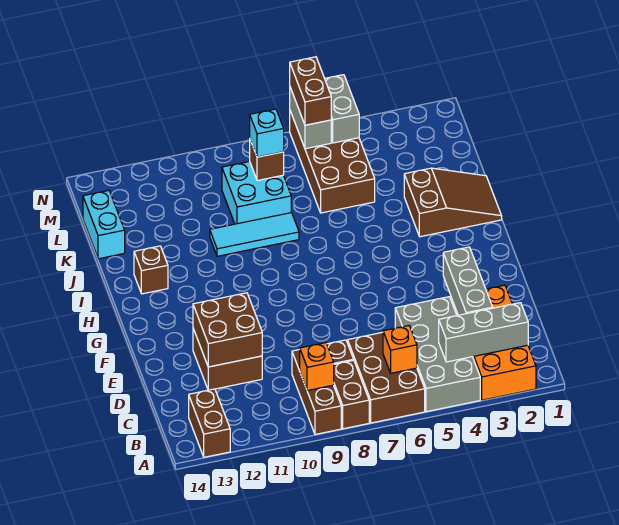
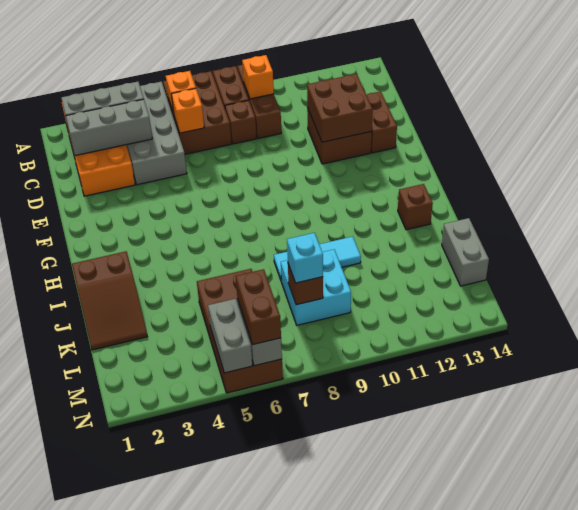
brown 1x2 brick [189,389,230,457] -> brown 1x2 brick moved to [366,91,397,153]
grey 1x3 brick [443,247,493,315] -> grey 1x3 brick turned to [66,99,152,156]
none -> orange 1x1 brick [171,88,204,133]
brown 2x3 slope [404,168,502,237] -> brown 2x3 slope turned to [72,251,147,350]
cyan 1x2 brick [83,190,125,259] -> grey 1x2 brick [442,218,489,286]

